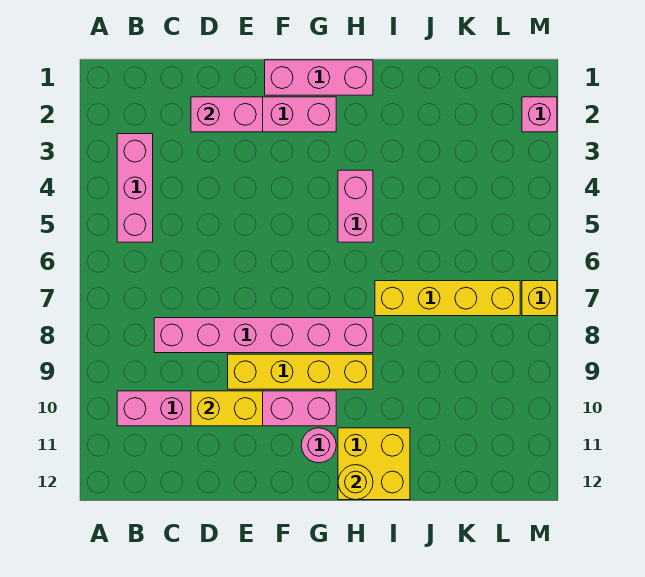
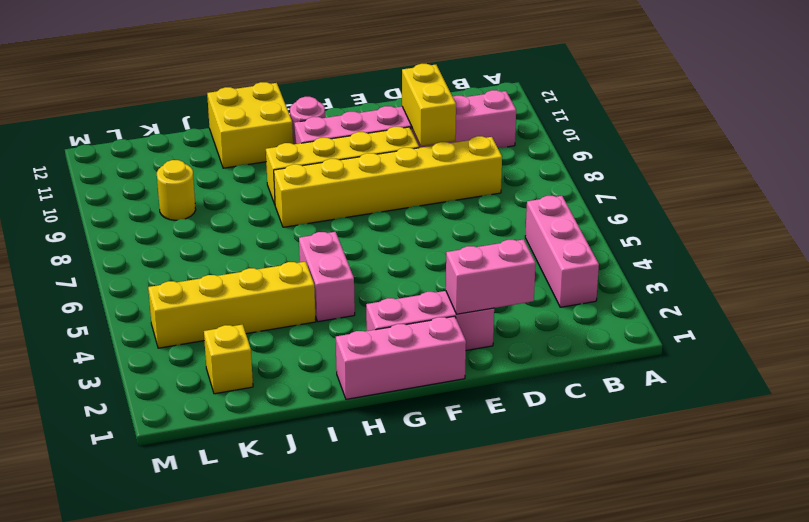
pink 1x6 brick [154,318,373,353] -> yellow 1x6 brick [274,136,502,227]
yellow 1x2 brick [191,391,263,426] -> yellow 1x2 brick turned to [402,64,456,146]
yellow 1x1 round brick [338,465,373,500] -> yellow 1x1 round brick moved to [157,160,196,220]
yellow 1x4 brick [375,281,520,316] -> yellow 1x4 brick moved to [148,262,316,348]
pink 1x1 brick [522,97,557,132] -> none
yellow 1x1 brick [522,281,557,316] -> yellow 1x1 brick moved to [204,324,253,394]

